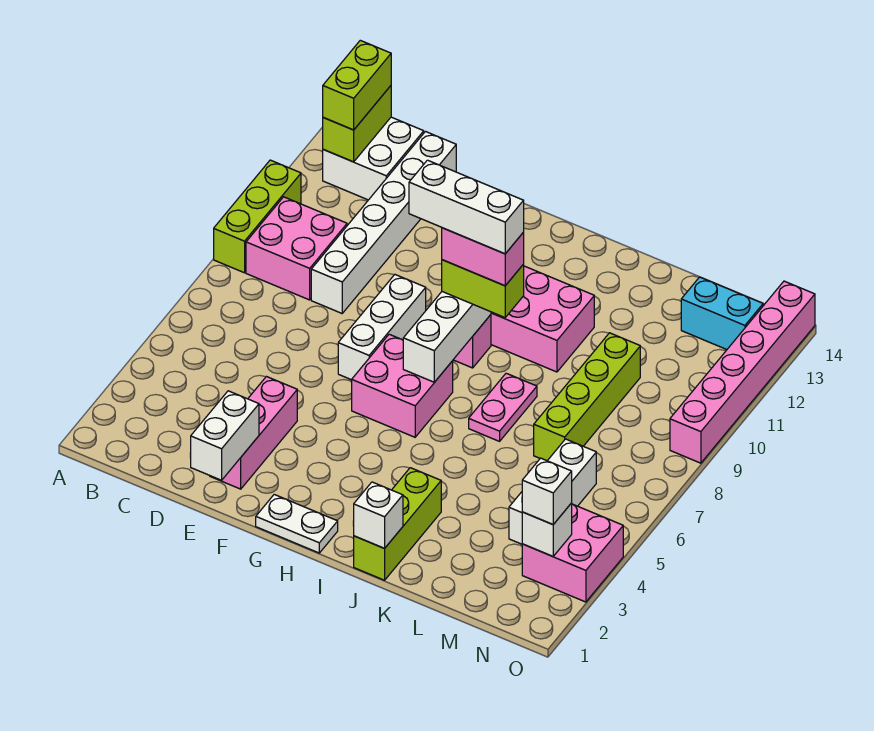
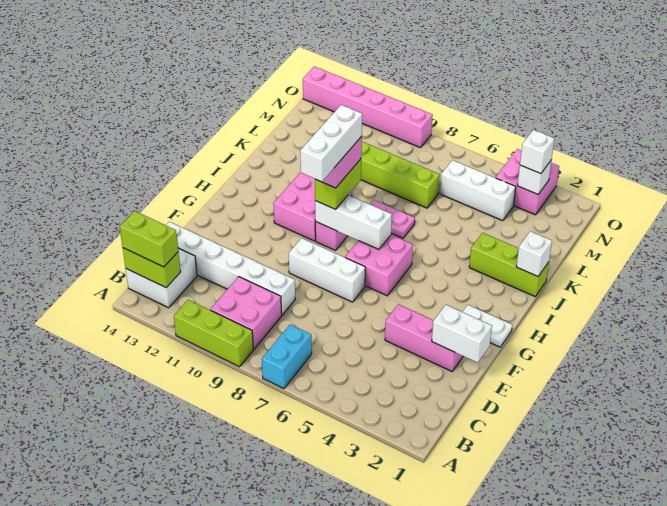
white 1x2 plate [256,495,338,553] -> white 1x2 plate turned to [463,305,512,347]
cyan 1x2 brick [681,277,763,349] -> cyan 1x2 brick moved to [262,324,312,389]

